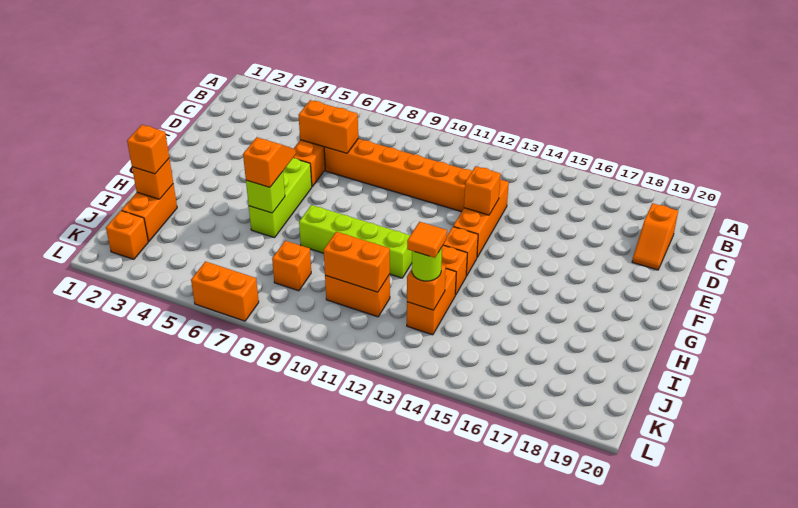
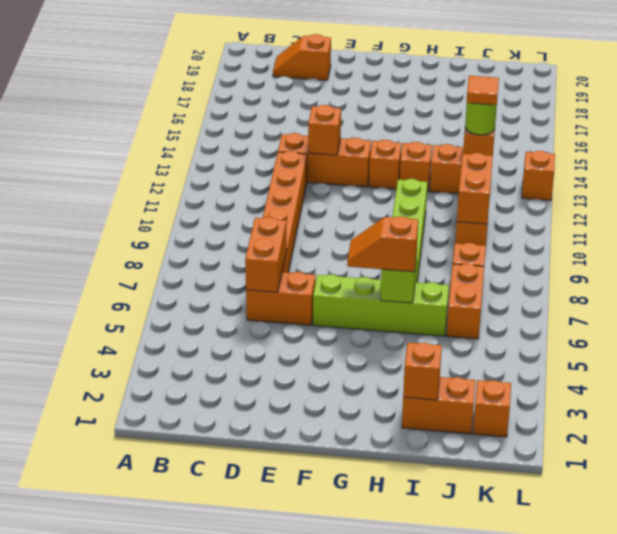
orange 1x2 slope [632,203,678,270] -> orange 1x2 slope turned to [273,34,331,80]
lime 1x3 brick [249,158,312,238] -> lime 1x4 brick [313,274,449,336]
orange 1x1 brick [127,125,169,174] -> orange 1x1 brick moved to [522,151,555,201]
orange 1x2 brick [191,261,259,321] -> orange 1x2 brick moved to [447,264,484,339]

